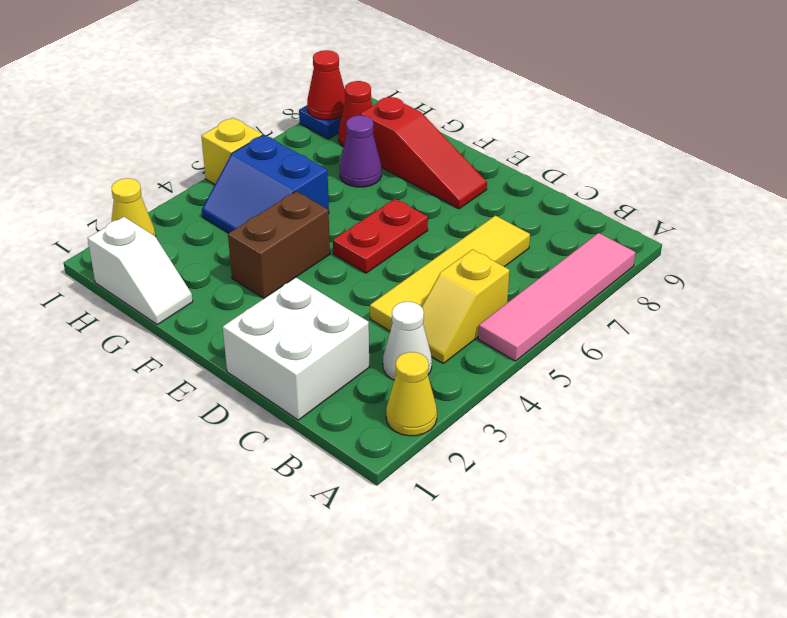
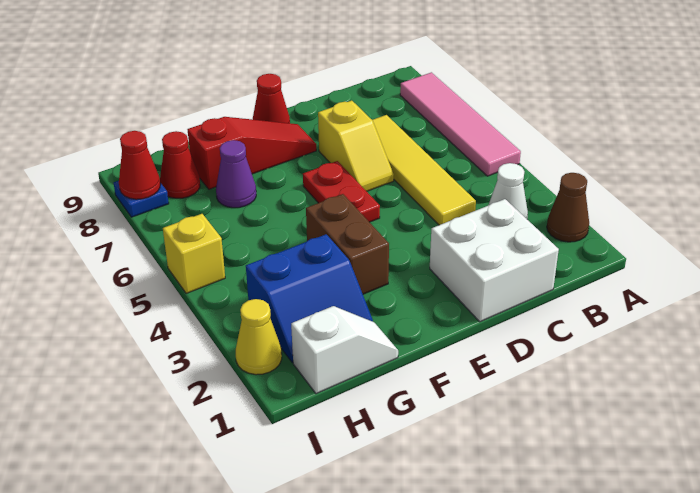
yellow 1x1 cone [386,352,437,436] -> brown 1x1 cone [547,173,589,242]
yellow 1x2 slope [422,249,509,363] -> yellow 1x2 slope moved to [318,100,394,191]
none -> red 1x1 cone [253,74,290,123]
blue 2x2 slope [202,135,329,233] -> blue 2x2 slope moved to [246,234,373,363]

